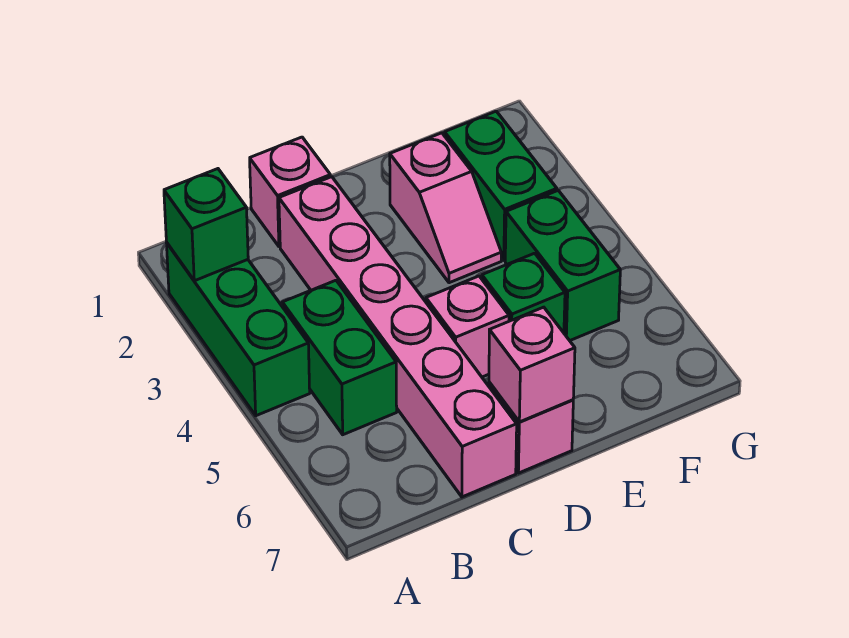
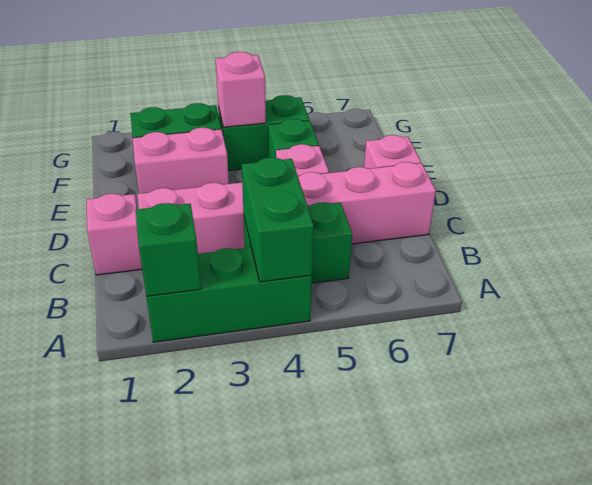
none -> green 1x2 brick [242,158,314,282]
pink 1x1 brick [489,307,575,422] -> pink 1x1 brick moved to [216,52,266,127]
pink 1x2 slope [390,133,501,283] -> pink 1x2 brick [133,128,229,194]

